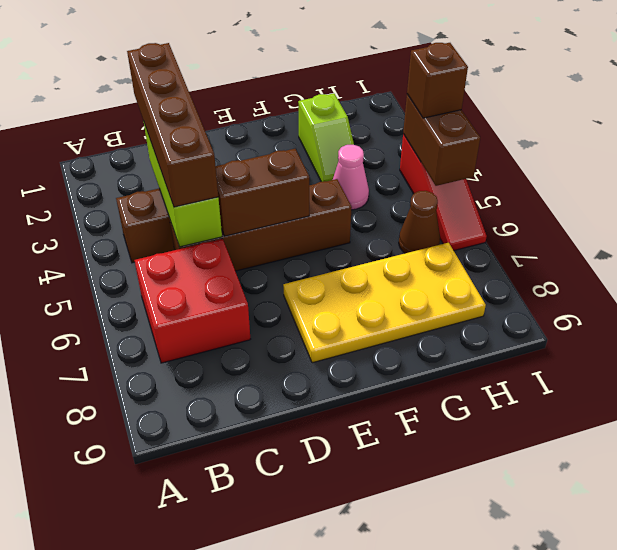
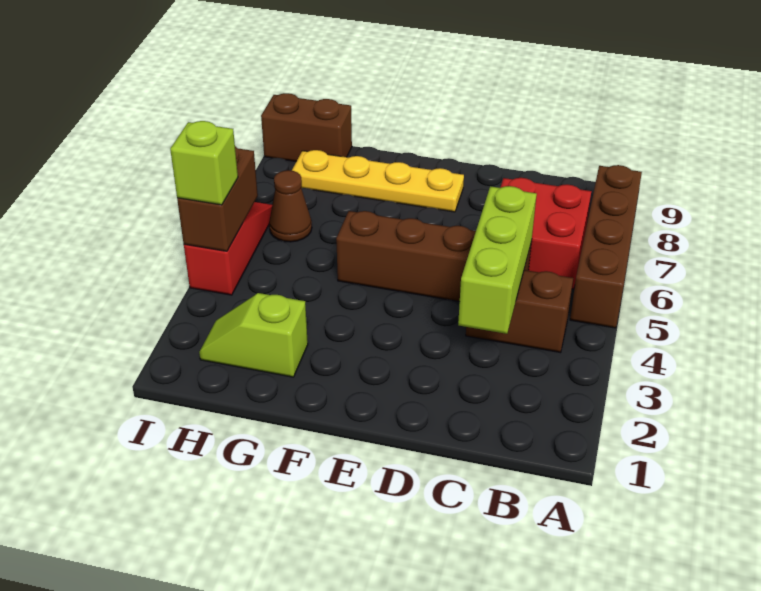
brown 1x4 brick [127,43,218,207] -> brown 1x4 brick moved to [570,165,642,328]
brown 1x2 brick [215,149,309,236] -> brown 1x2 brick moved to [261,93,352,162]
yellow 2x4 plate [283,243,486,363] -> yellow 1x4 plate [292,150,464,212]
lime 1x2 slope [298,94,354,182] -> lime 1x2 slope turned to [199,293,308,377]
pink 1x1 cone [333,145,369,210] -> none
brown 1x1 brick [407,43,468,118] -> lime 1x1 brick [170,121,238,205]

